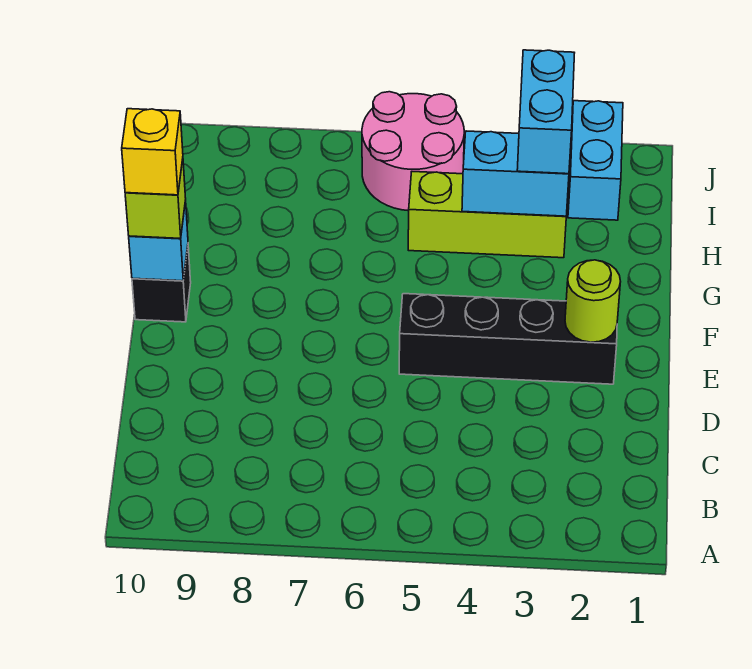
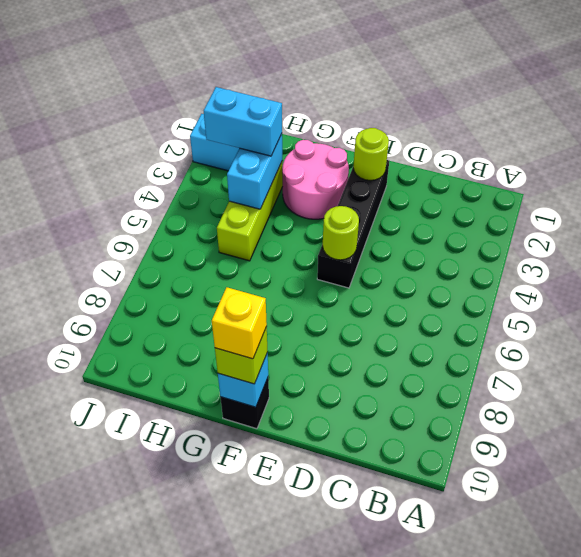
none -> lime 1x1 round brick [323,206,359,260]
pink 2x2 round brick [362,92,464,211] -> pink 2x2 round brick moved to [282,140,349,219]

